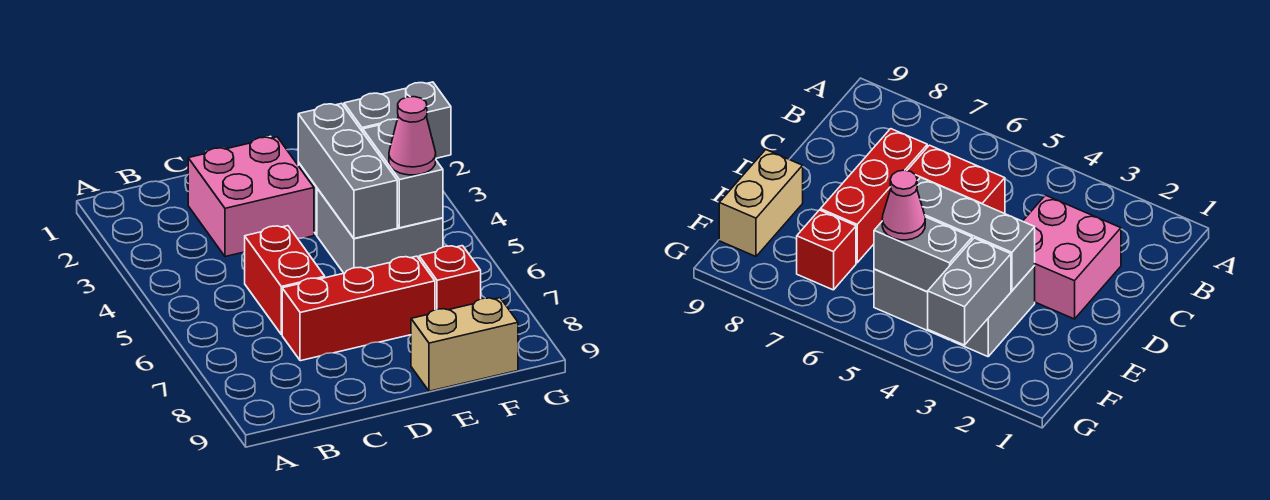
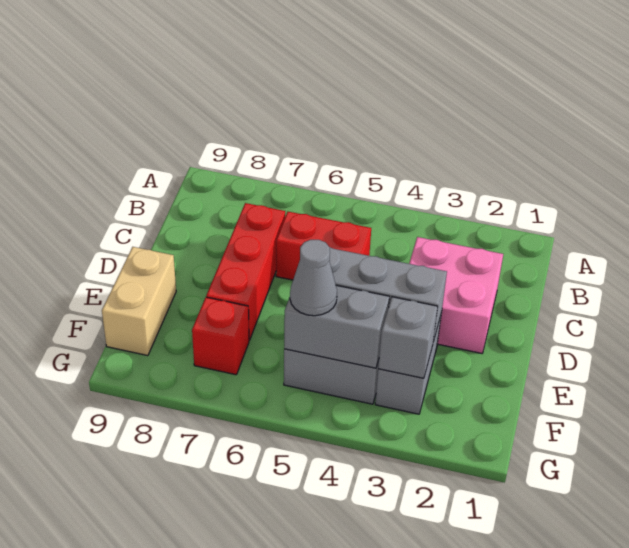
grey 1x2 brick [344,82,451,158] -> grey 1x1 brick [378,297,438,378]
pink 1x1 cone [389,97,436,175] -> grey 1x1 cone [290,240,337,316]

